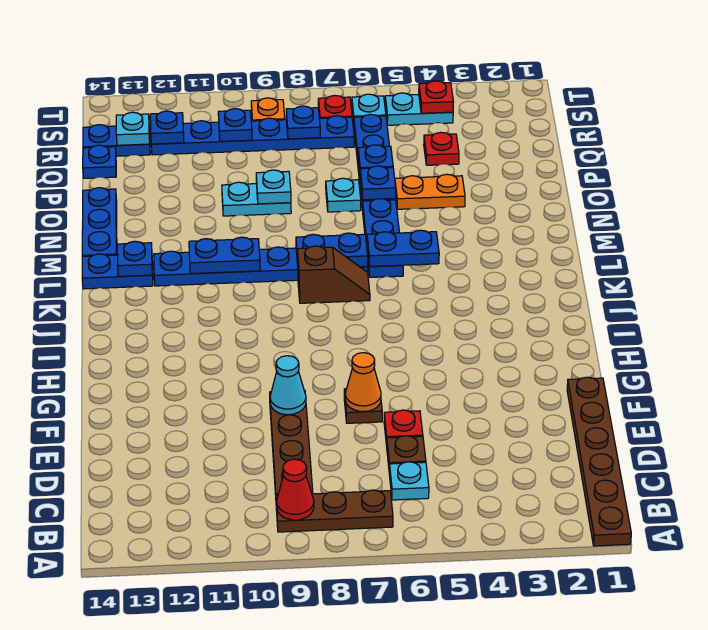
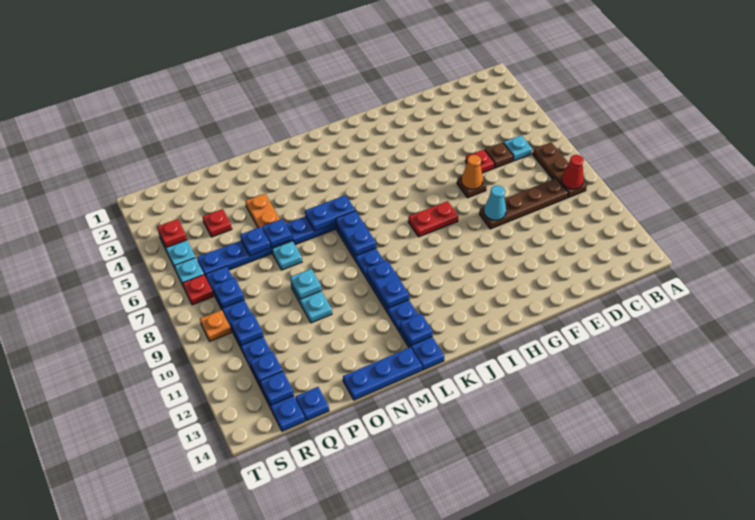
brown 1x6 plate [567,377,631,546] -> none
none -> red 1x2 plate [408,201,458,237]
brown 1x2 slope [298,246,370,303] -> none
blue 1x2 plate [367,230,439,267] -> blue 1x2 plate turned to [305,195,355,231]
cyan 1x1 plate [116,112,150,145] -> blue 1x1 plate [260,371,294,405]

